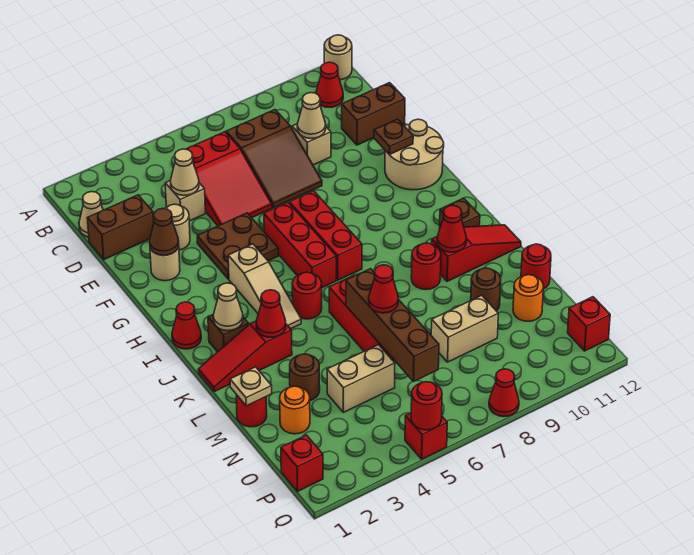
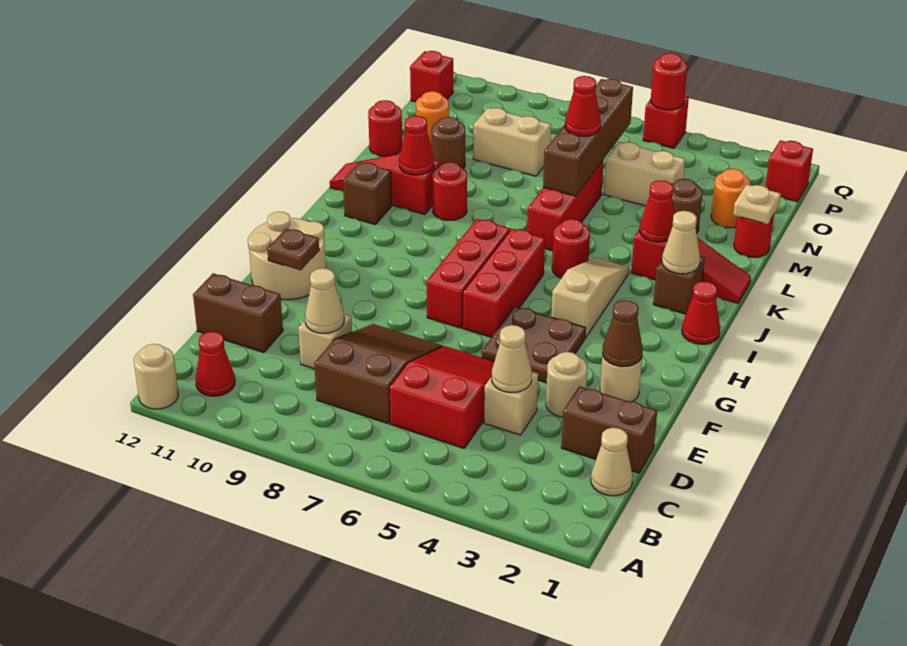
red 1x1 cone [489,369,519,417] -> none

